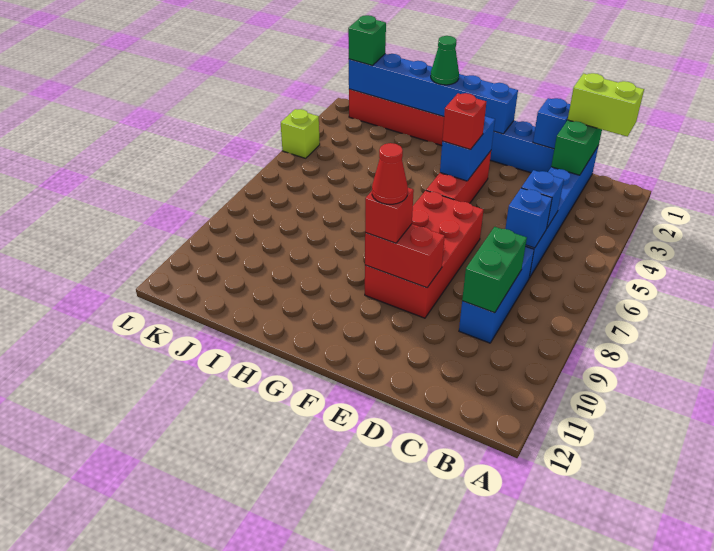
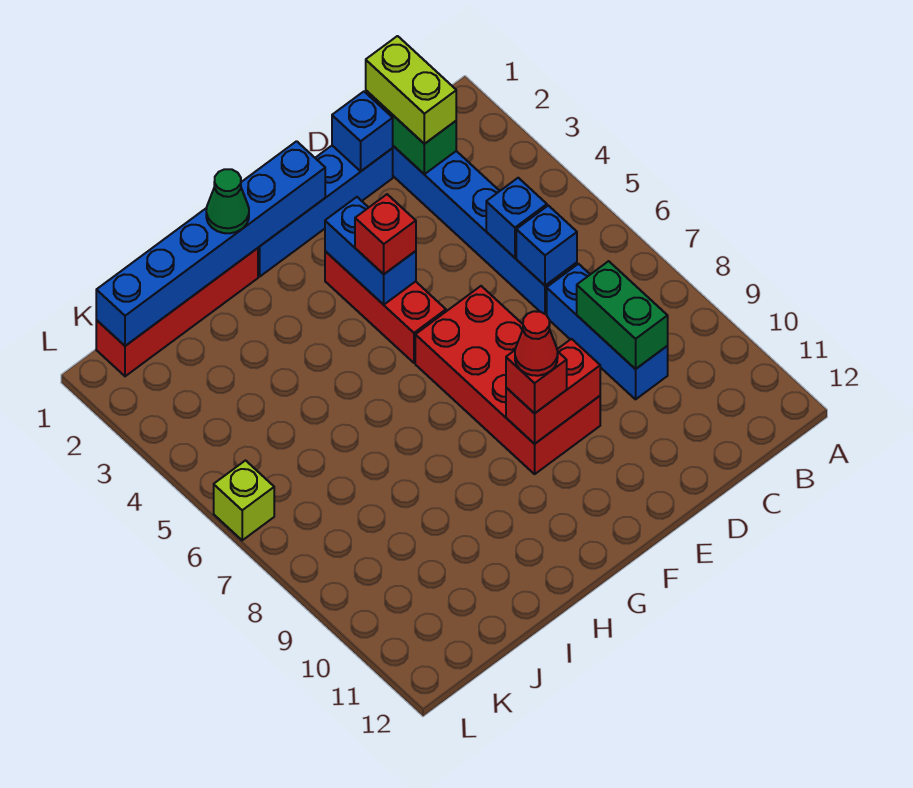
lime 1x2 brick [568,73,644,137] -> lime 1x2 brick turned to [366,36,456,144]
green 1x1 brick [348,15,386,65] -> none
lime 1x1 brick [281,109,320,158] -> lime 1x1 brick moved to [214,461,274,540]

